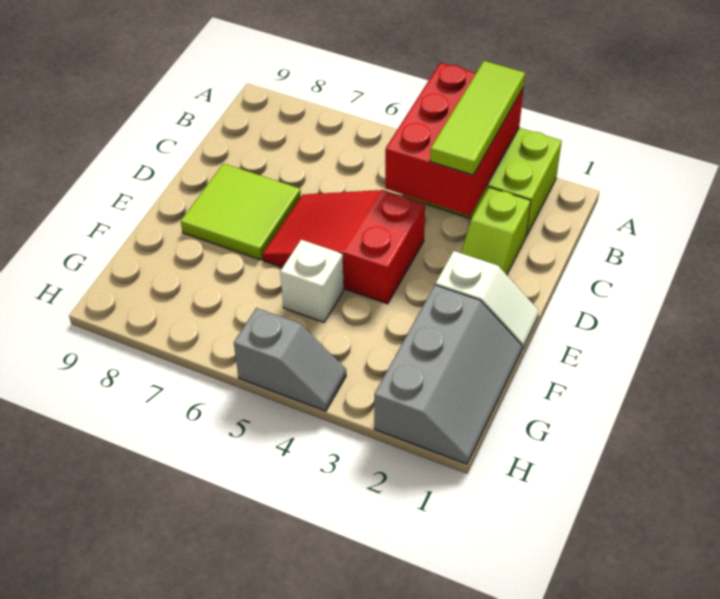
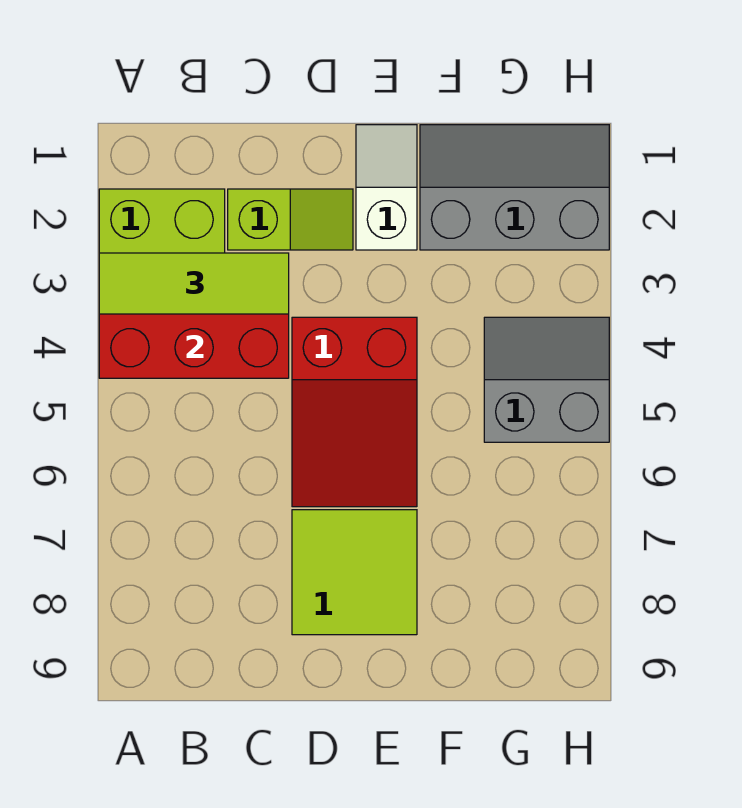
white 1x1 brick [280,240,344,322] -> none
grey 1x2 slope [234,308,346,411] -> grey 2x2 slope [484,317,609,442]

